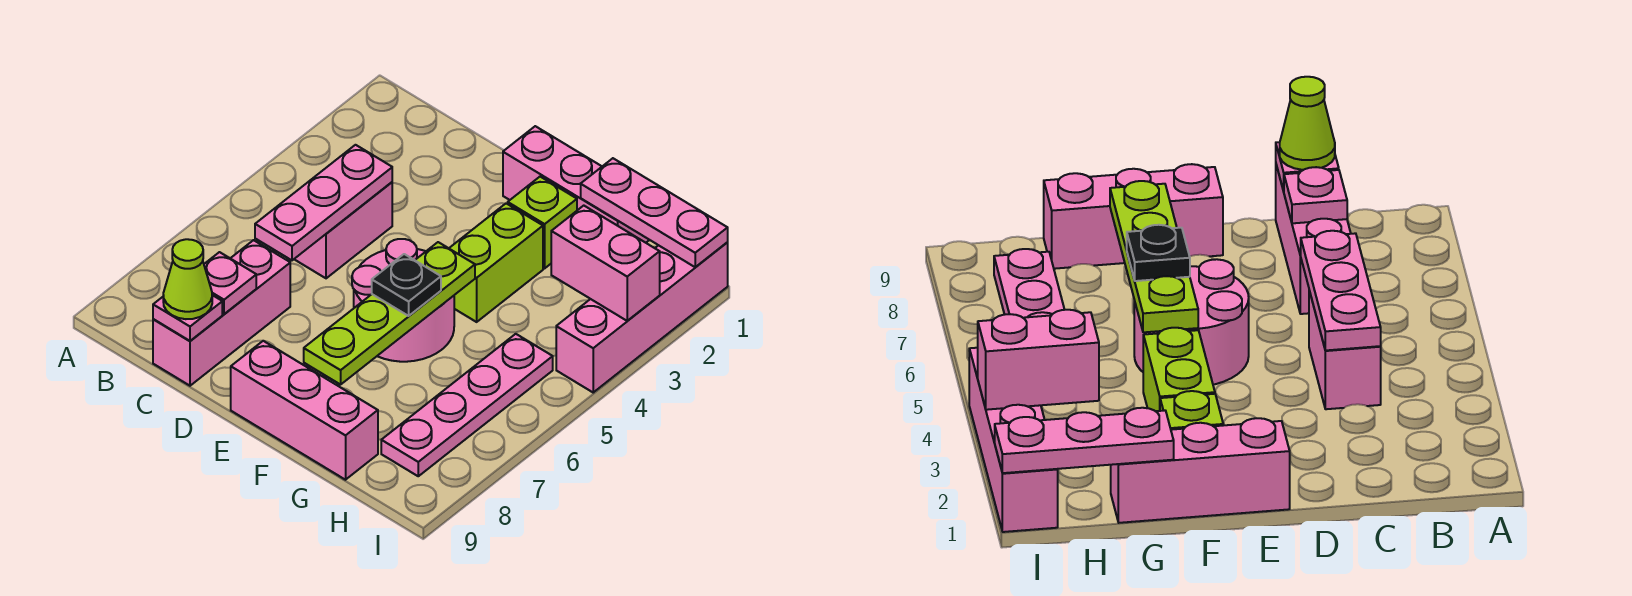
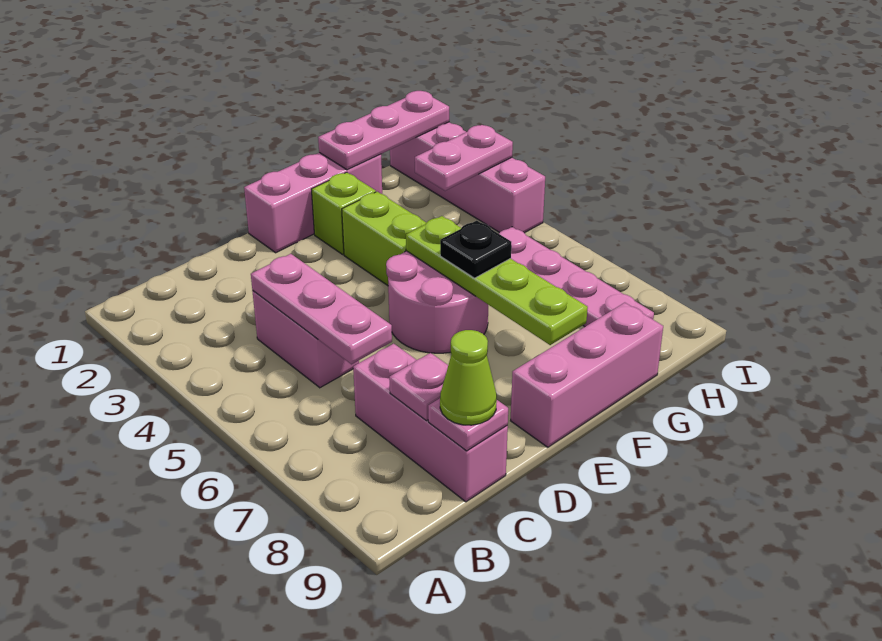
pink 1x2 brick [551,206,660,321] -> pink 1x2 plate [415,125,513,191]

